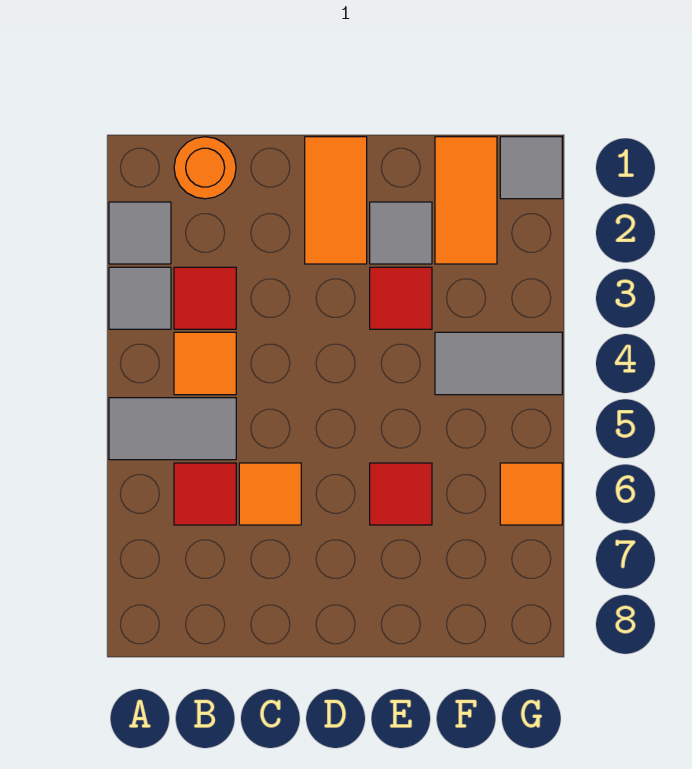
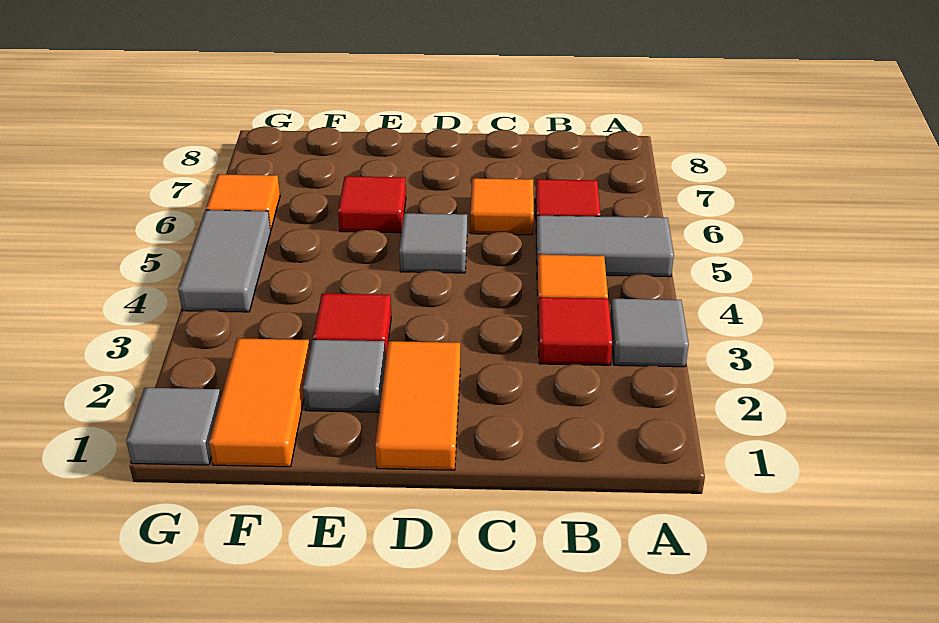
grey 1x1 tile [109,202,171,264] -> grey 1x1 tile moved to [399,213,467,273]
orange 1x1 round brick [174,137,236,199] -> none
grey 1x2 tile [435,332,562,395] -> grey 1x2 tile turned to [178,210,271,312]

